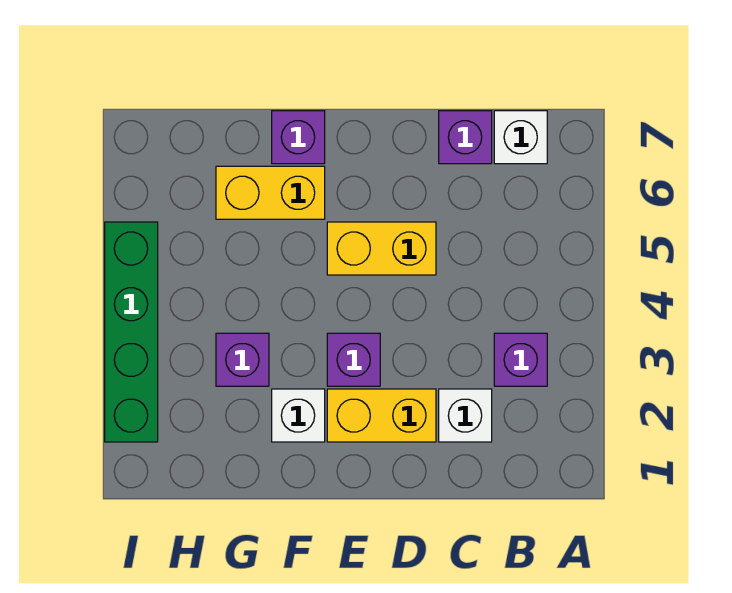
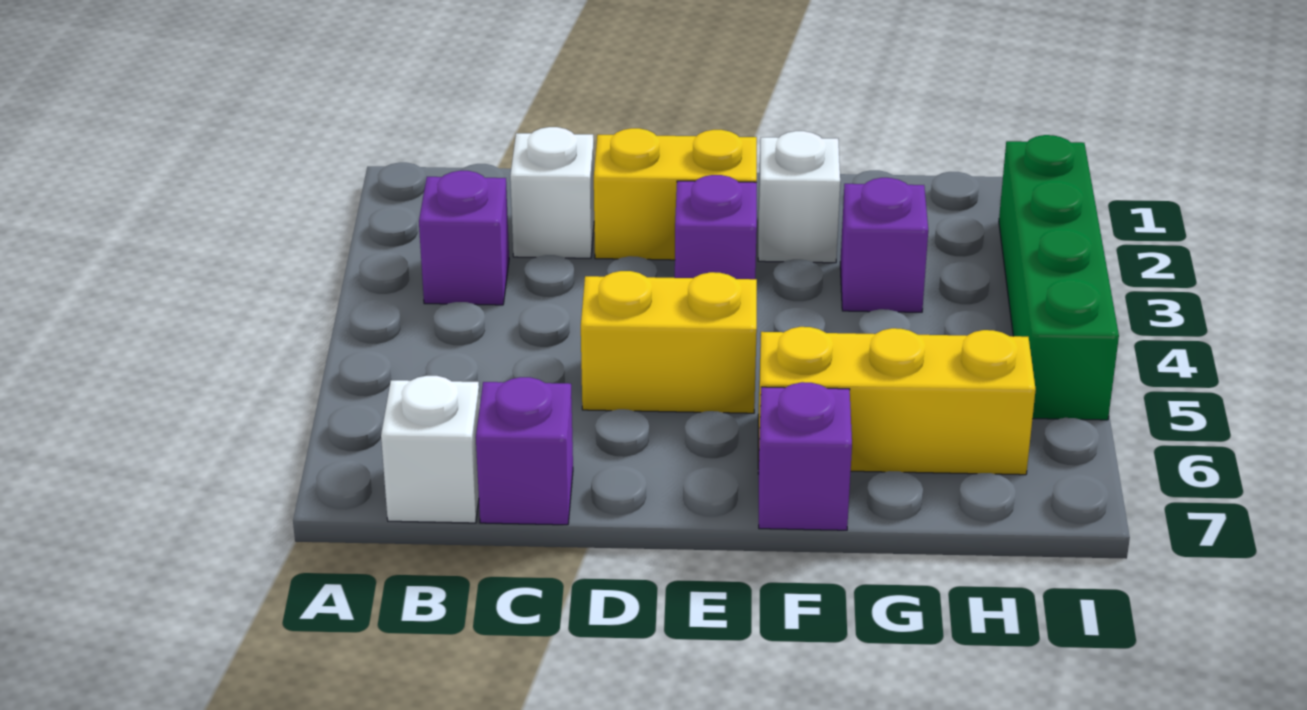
yellow 1x2 brick [216,166,325,219] -> yellow 1x3 brick [758,327,1036,475]

